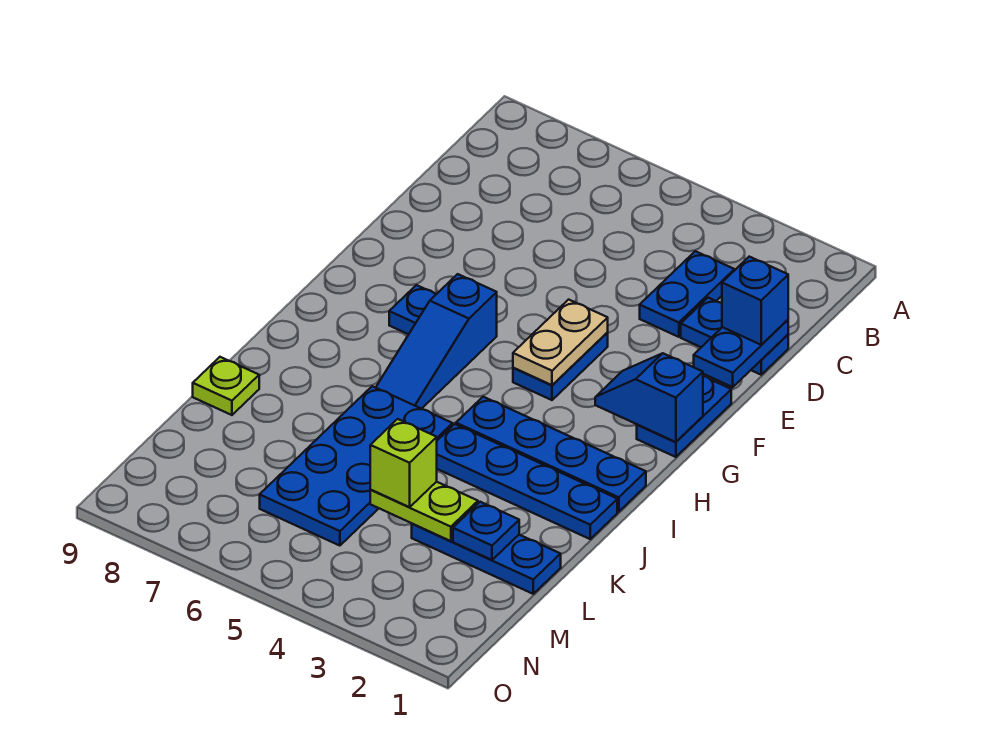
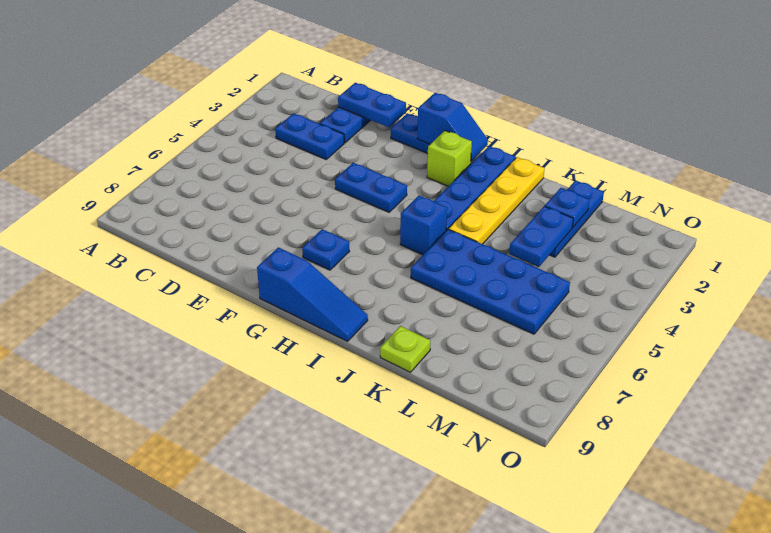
blue 1x1 brick [722,257,788,345] -> blue 1x1 brick moved to [400,196,447,255]
tan 1x2 plate [513,300,608,385] -> none
blue 1x2 slope [595,353,703,442] -> blue 1x2 slope turned to [417,93,488,161]
blue 1x3 slope [376,274,497,409] -> blue 1x3 slope moved to [257,247,368,341]
blue 1x4 plate [437,424,617,539] -> yellow 1x4 plate [449,157,545,244]
lime 1x2 plate [370,482,478,541] -> blue 1x2 plate [509,206,573,267]
lime 1x1 brick [370,419,437,507] -> lime 1x1 brick moved to [427,131,472,186]

